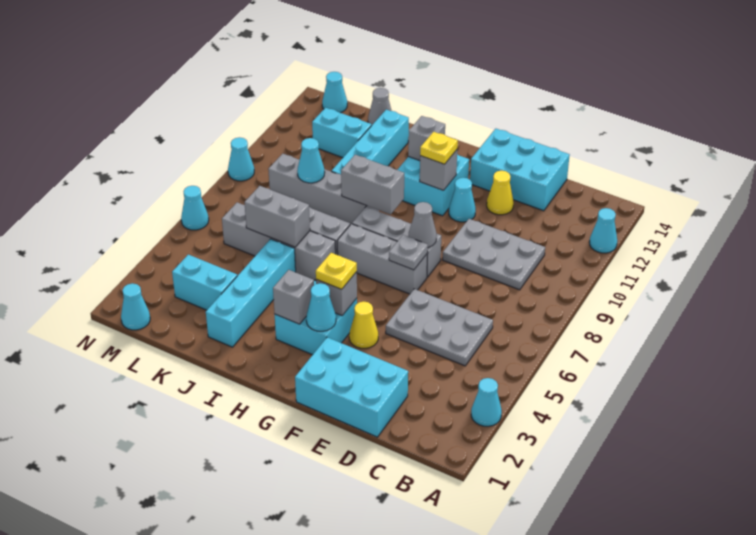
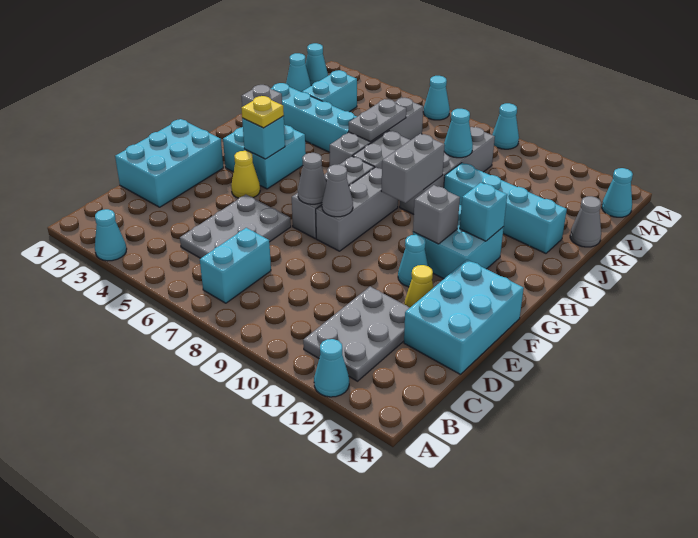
grey 2x3 plate [442,219,545,290] -> grey 2x3 plate moved to [303,286,410,381]
grey 1x1 plate [389,235,428,270] -> grey 1x1 cone [298,153,326,204]
cyan 1x1 cone [306,283,336,331] -> cyan 1x1 cone moved to [286,53,311,92]
grey 1x1 brick [316,272,357,316] -> cyan 1x1 brick [242,116,285,159]
yellow 1x1 plate [420,132,458,164] -> none
grey 1x1 brick [408,116,445,161] -> cyan 1x1 brick [460,183,507,241]
grey 1x2 brick [244,186,310,247] -> grey 1x2 plate [349,99,406,142]
cyan 1x2 brick [312,108,372,158] -> cyan 1x2 brick moved to [200,228,271,303]

